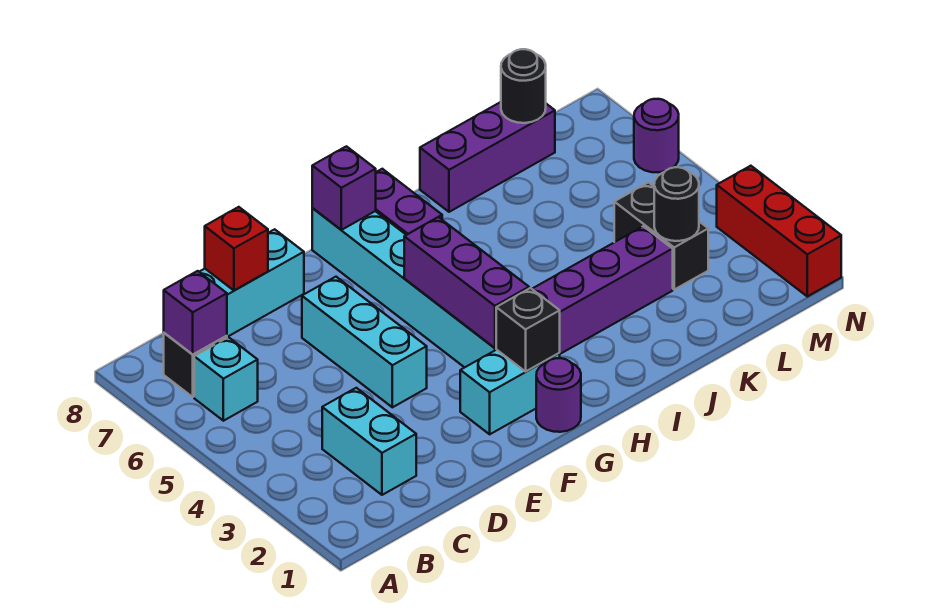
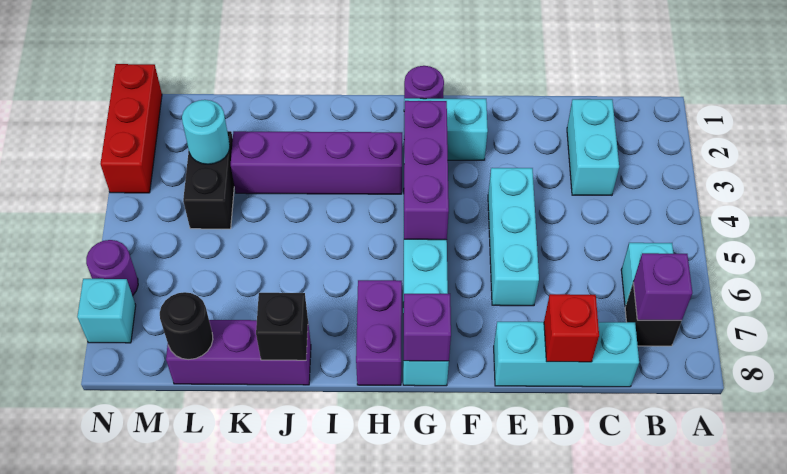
black 1x1 brick [496,288,560,372] -> black 1x1 brick moved to [256,293,308,360]
black 1x1 round brick [654,167,699,241] -> cyan 1x1 round brick [182,100,230,164]
none -> cyan 1x1 brick [77,279,136,343]

